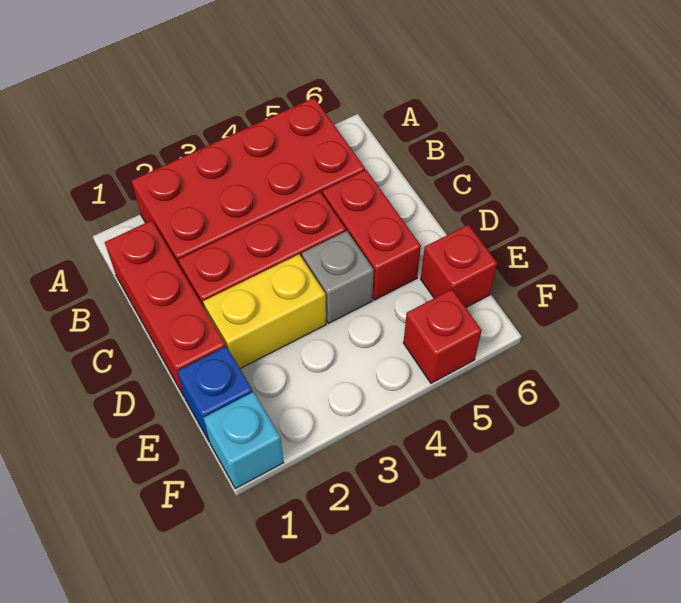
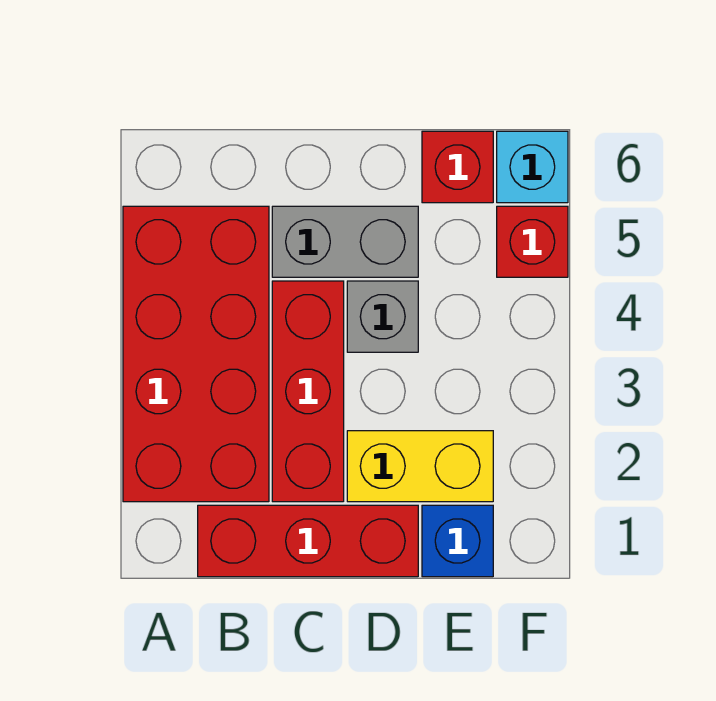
red 1x2 brick [323,170,421,300] -> grey 1x2 brick [272,206,418,277]
yellow 1x2 brick [203,254,326,369] -> yellow 1x2 brick turned to [347,431,493,502]
cyan 1x1 brick [204,392,284,489] -> cyan 1x1 brick moved to [497,131,568,203]

